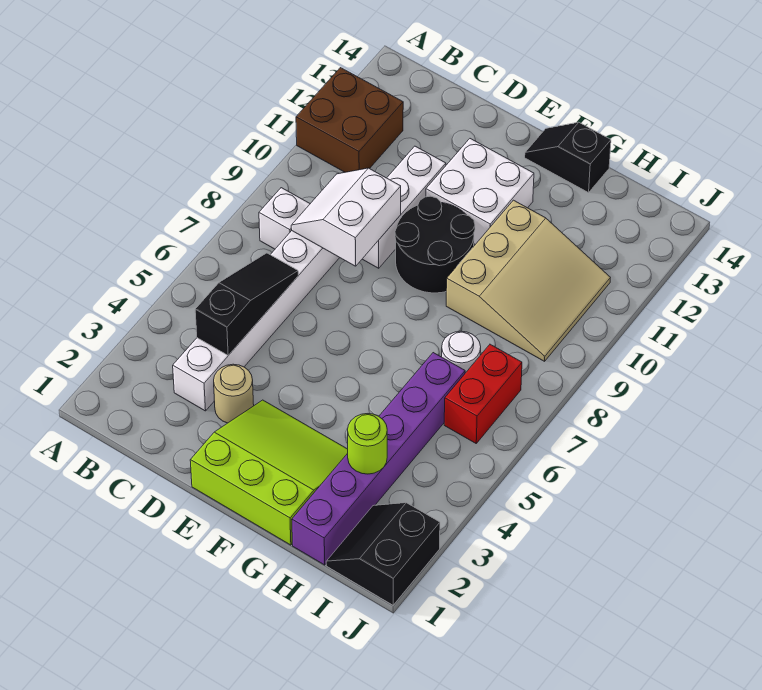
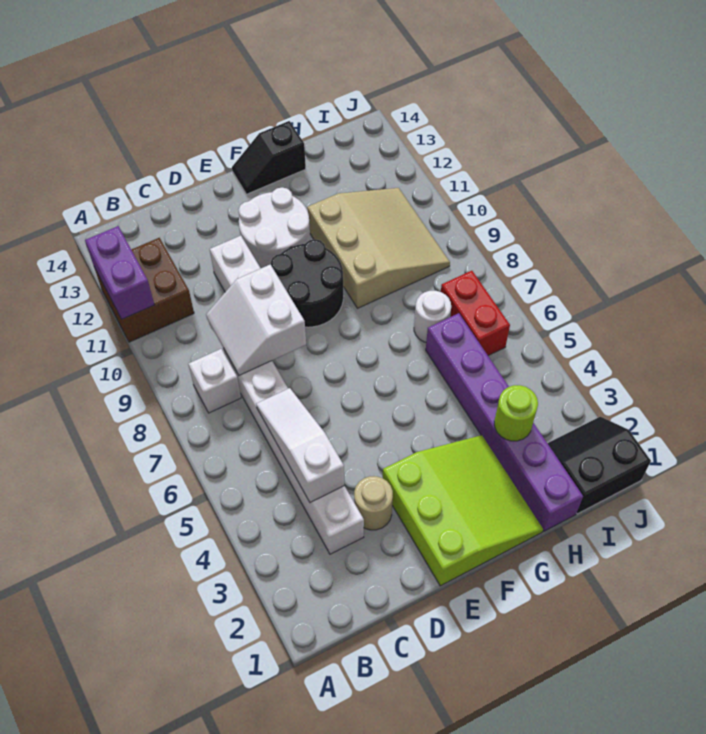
none -> purple 1x2 brick [85,226,155,319]
black 1x3 slope [195,253,298,355] -> white 1x3 slope [256,388,344,502]
lime 3x3 slope [190,400,348,545] -> lime 3x3 slope turned to [383,435,543,586]
white 2x2 brick [426,139,534,244] -> white 2x2 round brick [238,187,310,268]
black 2x2 slope [326,503,440,605] -> black 2x2 slope turned to [548,417,651,514]

